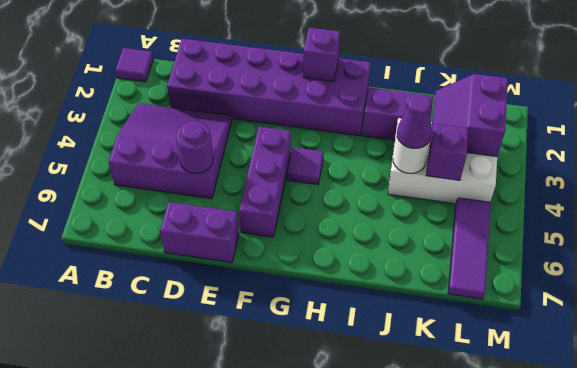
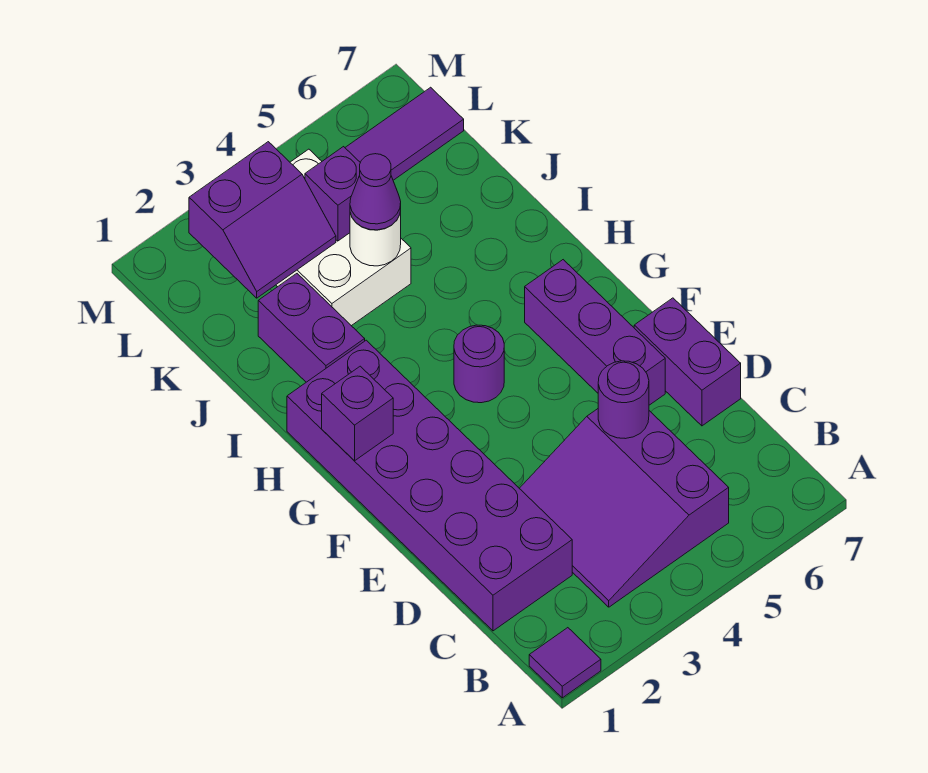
purple 1x3 brick [239,127,291,237] -> purple 1x3 brick turned to [525,260,665,405]
purple 1x1 tile [287,147,324,185] -> purple 1x1 round brick [454,325,504,403]

